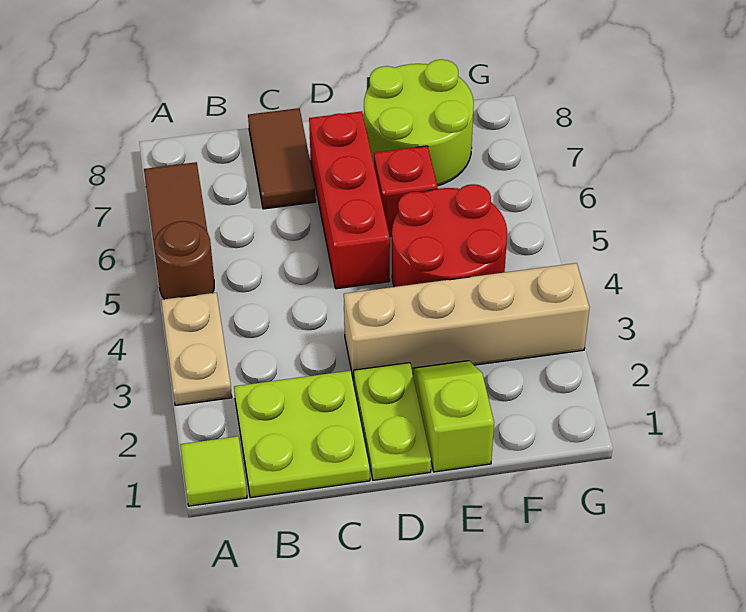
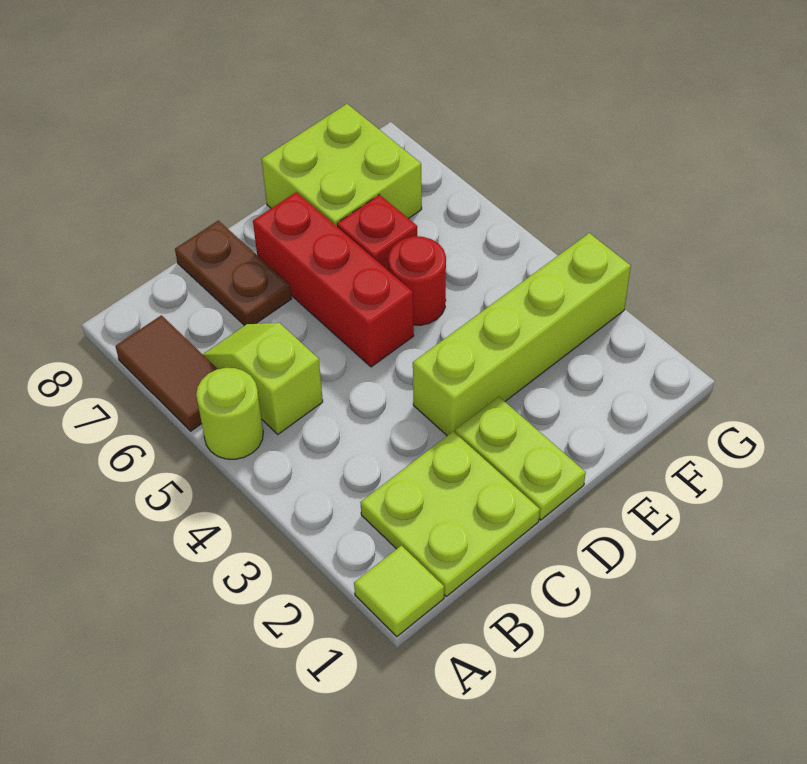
tan 1x2 plate [161,293,232,406] -> none
brown 1x1 round brick [154,221,214,299] -> lime 1x1 round brick [196,368,263,459]
brown 1x2 tile [248,108,316,209] -> brown 1x2 plate [175,221,292,326]
tan 1x4 brick [344,263,590,381] -> lime 1x4 brick [413,233,631,436]
lime 1x2 slope [413,361,494,472] -> lime 1x2 slope moved to [202,323,323,434]
red 2x2 round brick [392,184,507,287] -> red 1x1 round brick [388,236,446,325]
lime 2x2 round brick [364,59,474,186] -> lime 2x2 brick [261,104,422,226]

